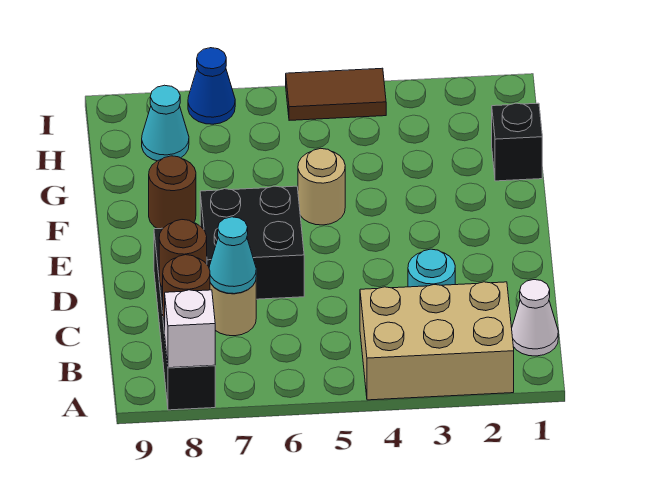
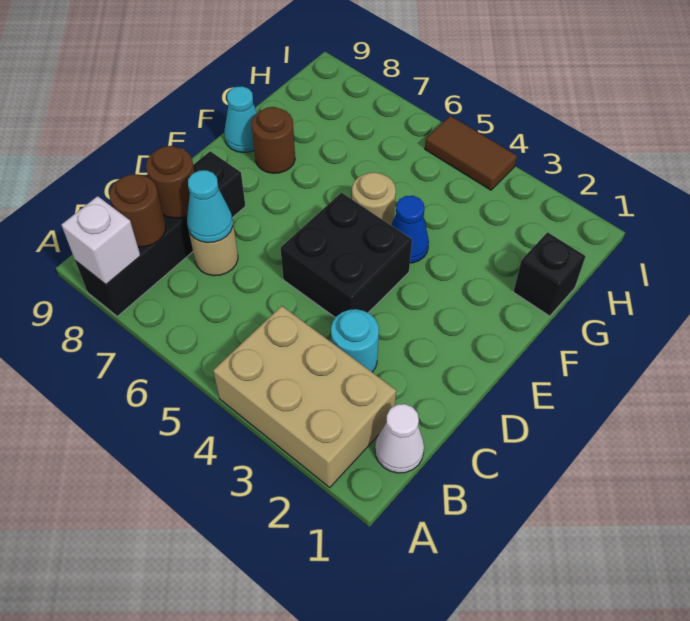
black 2x2 brick [200,186,304,299] -> black 2x2 brick moved to [280,193,412,318]
cyan 1x1 cone [142,85,189,161] -> cyan 1x1 cone moved to [224,86,257,153]
blue 1x1 cone [188,48,235,124] -> blue 1x1 cone moved to [391,196,429,263]

